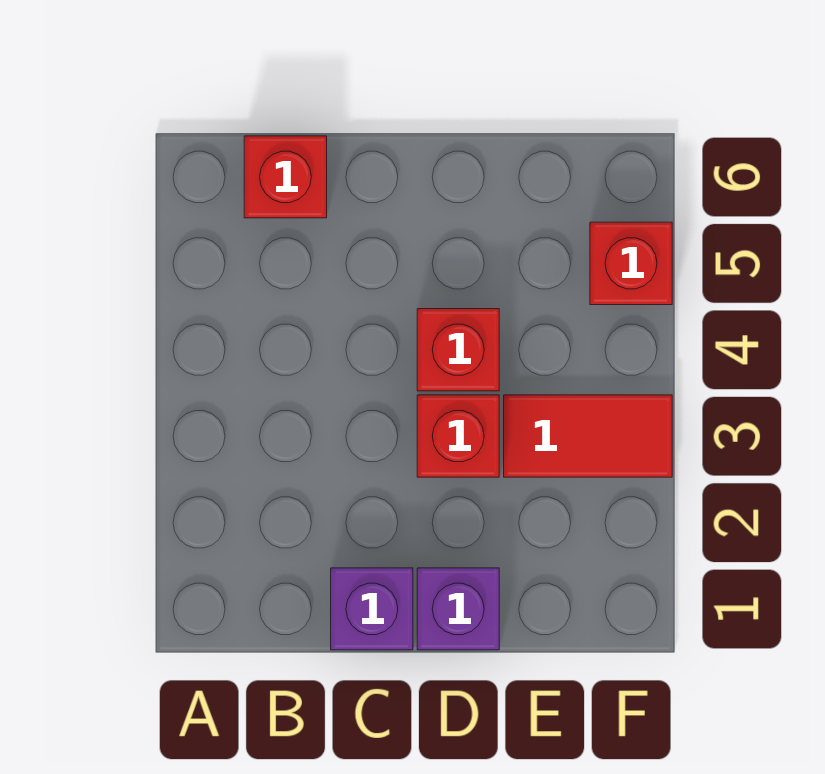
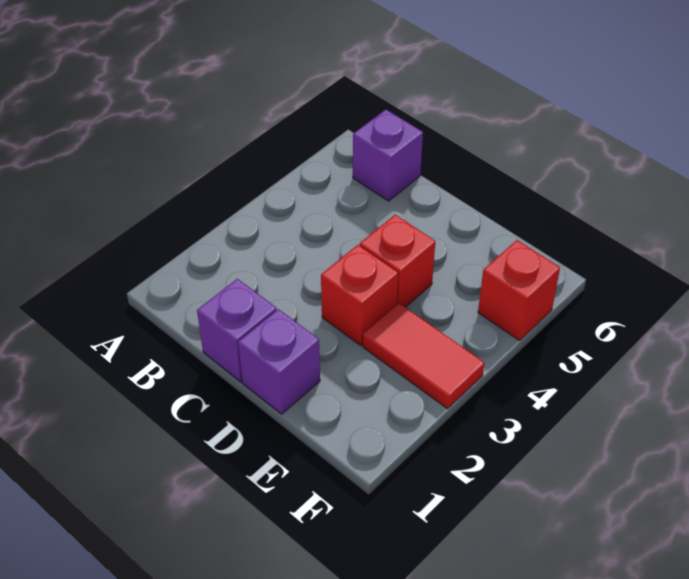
red 1x1 brick [244,136,327,218] -> purple 1x1 brick [353,110,423,201]

